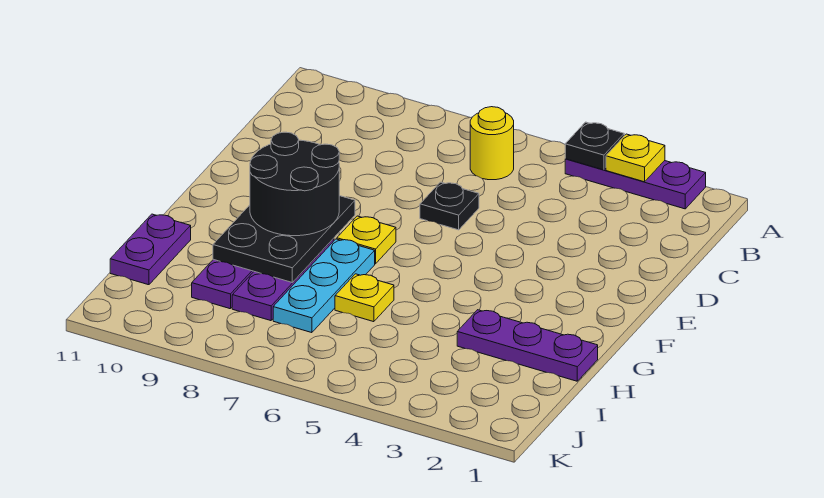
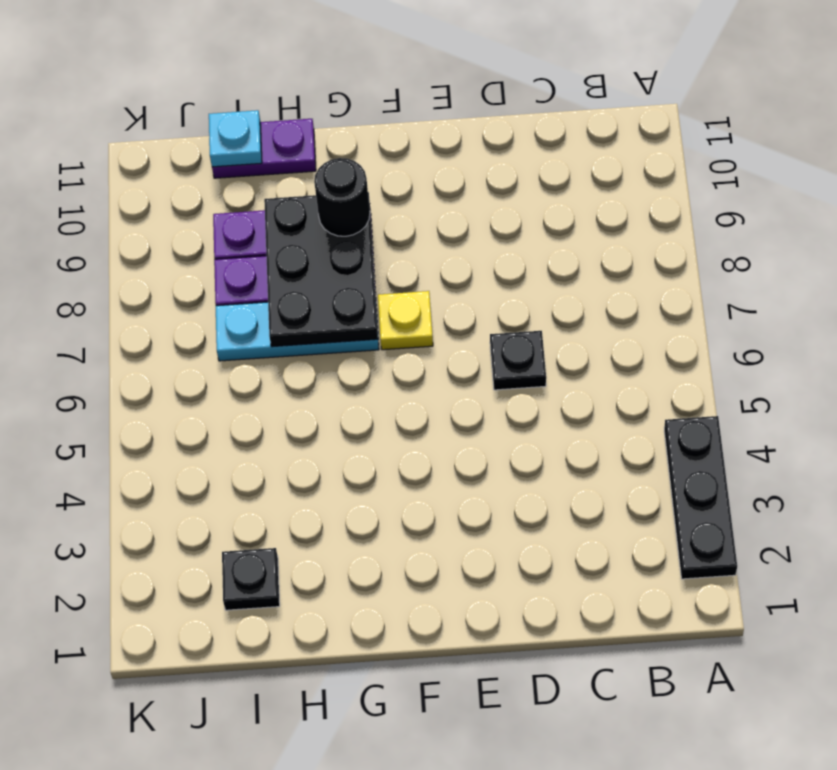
purple 1x3 plate [565,159,706,209] -> black 1x3 plate [664,416,737,579]
yellow 1x1 plate [606,134,665,182] -> none
black 1x1 plate [565,122,624,170] -> black 1x1 plate moved to [222,548,280,610]
yellow 1x1 round brick [470,107,514,180] -> none
black 2x3 plate [213,196,355,283] -> black 2x3 plate turned to [264,192,378,347]
black 2x2 round brick [250,132,339,236] -> black 1x1 round brick [314,158,370,236]
purple 1x3 plate [457,310,598,381] -> none
yellow 1x1 plate [335,274,394,322] -> none
none -> cyan 1x1 plate [209,110,262,167]

